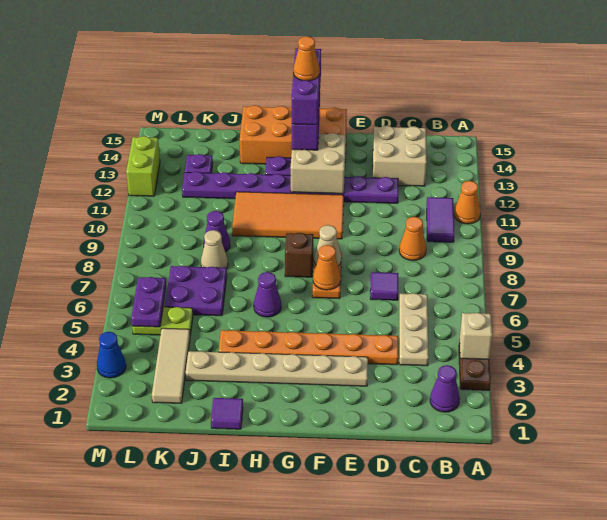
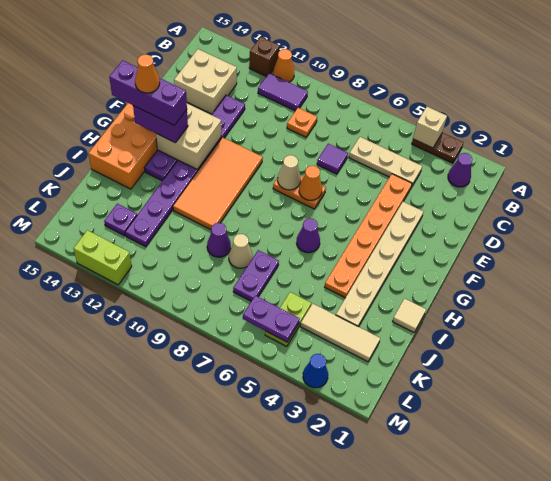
orange 1x1 cone [399,217,426,261] -> orange 1x1 plate [287,108,317,137]
brown 1x1 brick [285,233,313,277] -> brown 1x1 brick moved to [249,37,280,76]
purple 1x1 tile [211,398,243,429] -> tan 1x1 tile [393,299,426,332]
purple 2x2 plate [165,266,227,316] -> purple 1x2 plate [233,250,279,301]

